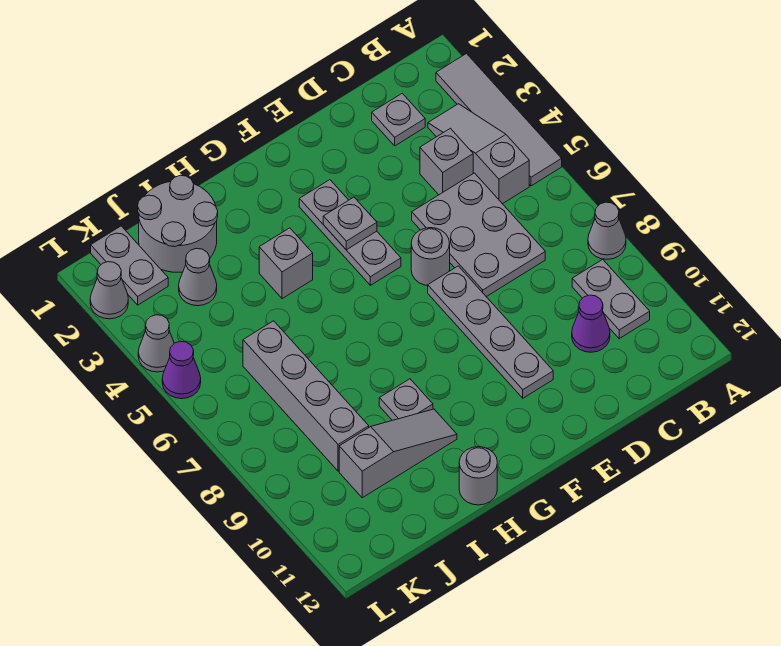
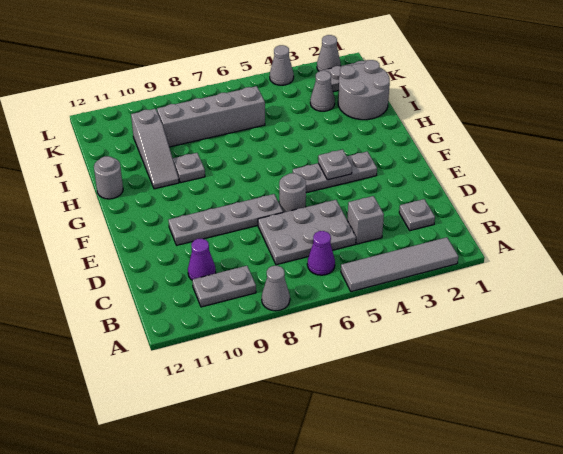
grey 1x3 slope [428,104,529,204] -> none
grey 1x1 brick [259,228,313,299] -> none
purple 1x1 cone [162,341,201,399] -> purple 1x1 cone moved to [307,231,335,275]

